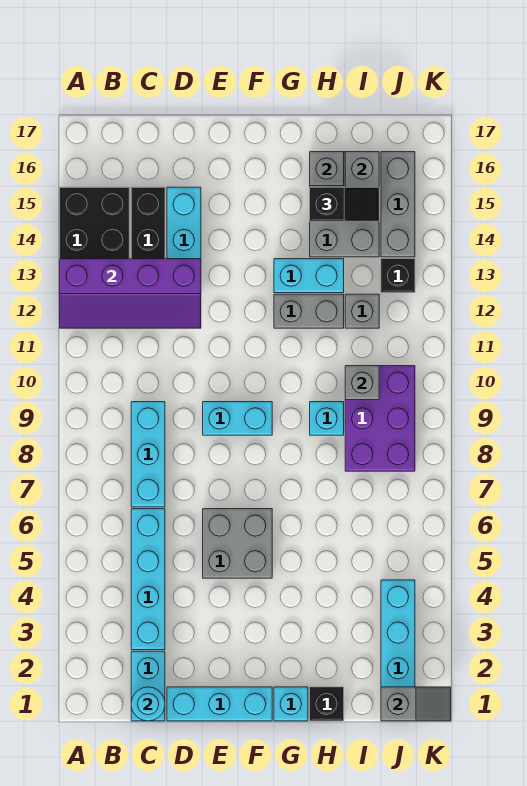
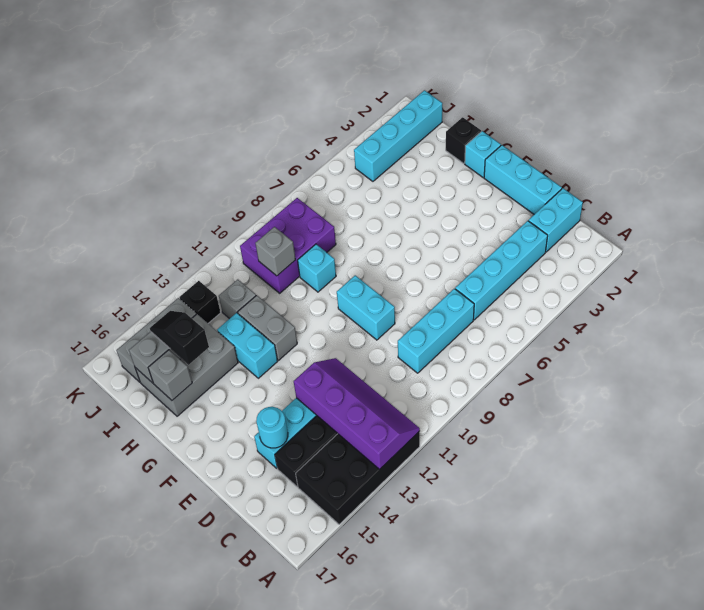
cyan 1x1 round brick [131,687,165,721] -> cyan 1x1 round brick moved to [256,407,288,448]
grey 2x2 brick [203,509,272,578] -> none
grey 1x2 slope [381,687,451,721] -> none

